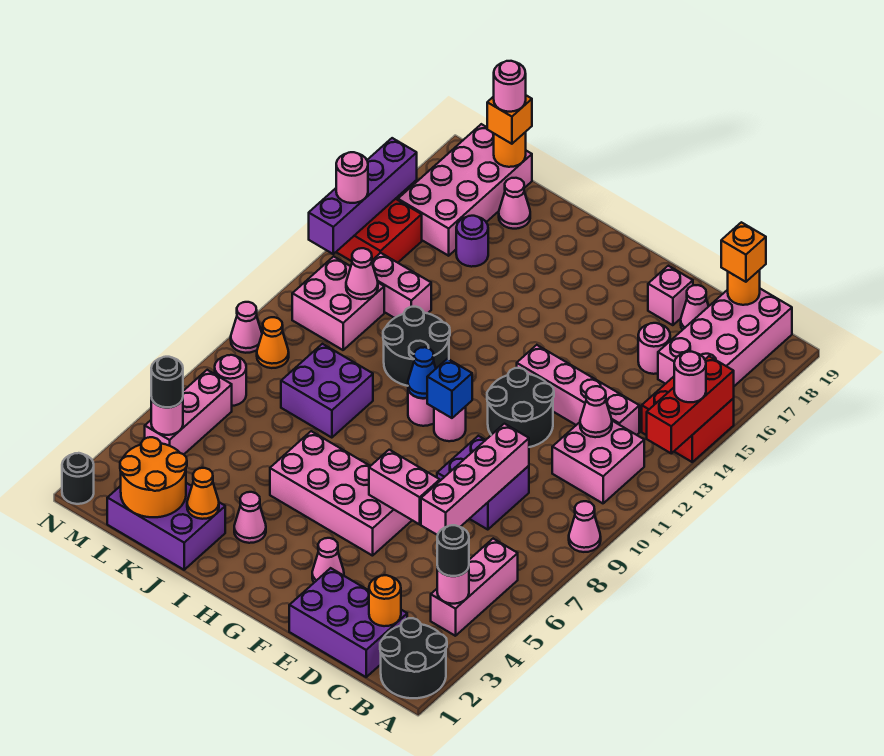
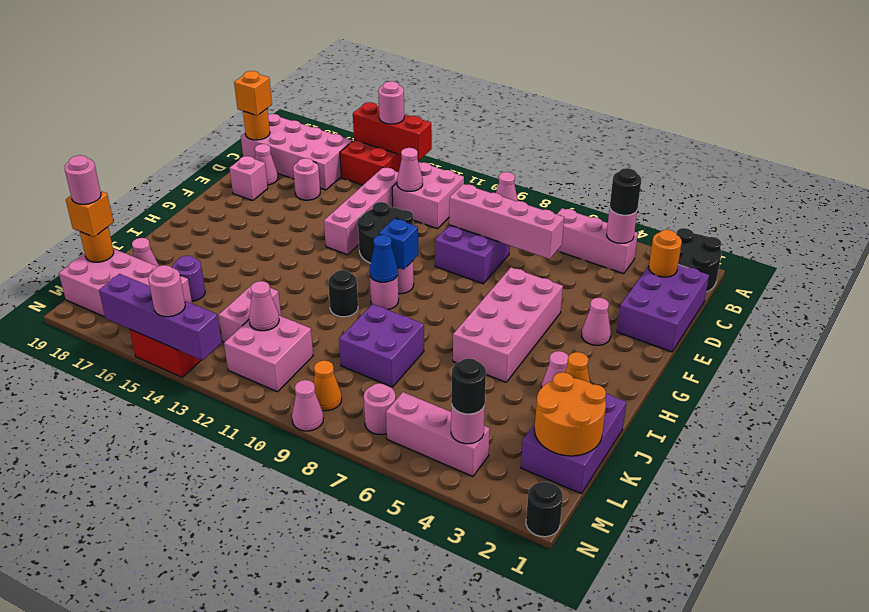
pink 1x2 brick [369,450,440,524] -> none
black 2x2 round brick [383,307,450,386] -> black 1x1 round brick [328,270,358,317]

